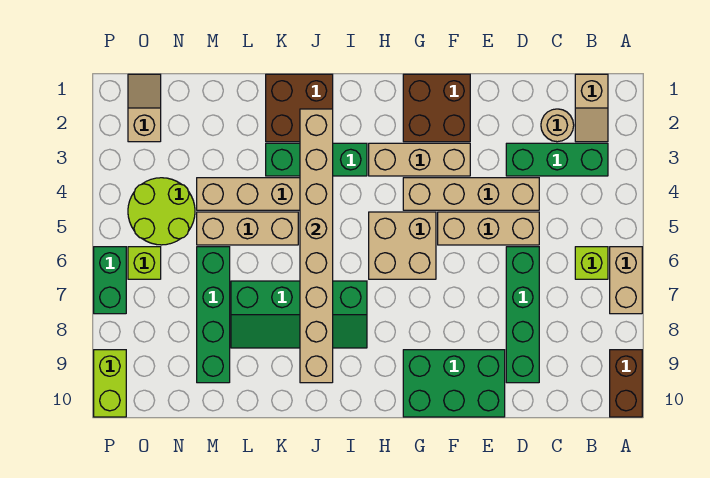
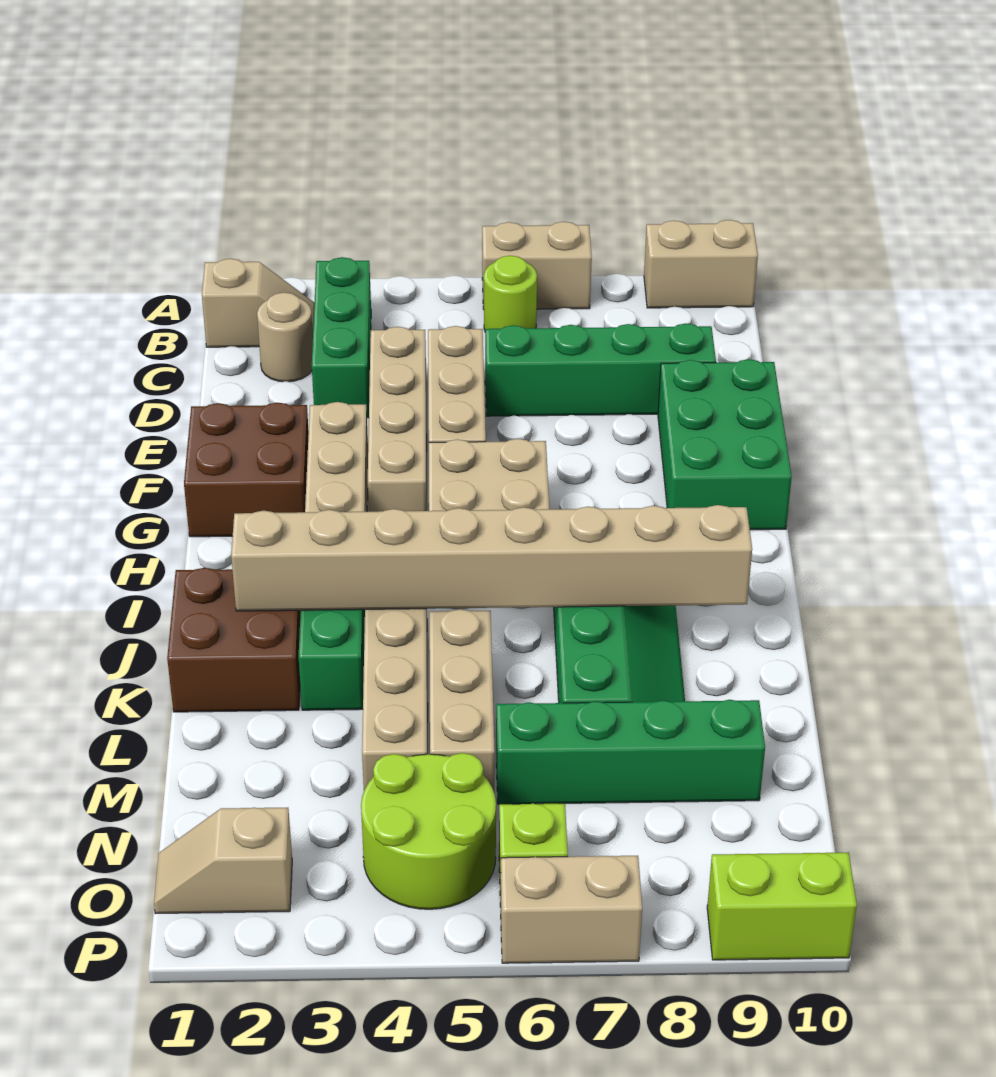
brown 1x2 brick [610,350,642,417] -> tan 1x2 brick [644,220,758,308]
lime 1x1 brick [575,247,608,279] -> lime 1x1 round brick [484,256,537,330]
green 1x2 brick [94,247,126,314] -> tan 1x2 brick [501,856,642,963]

